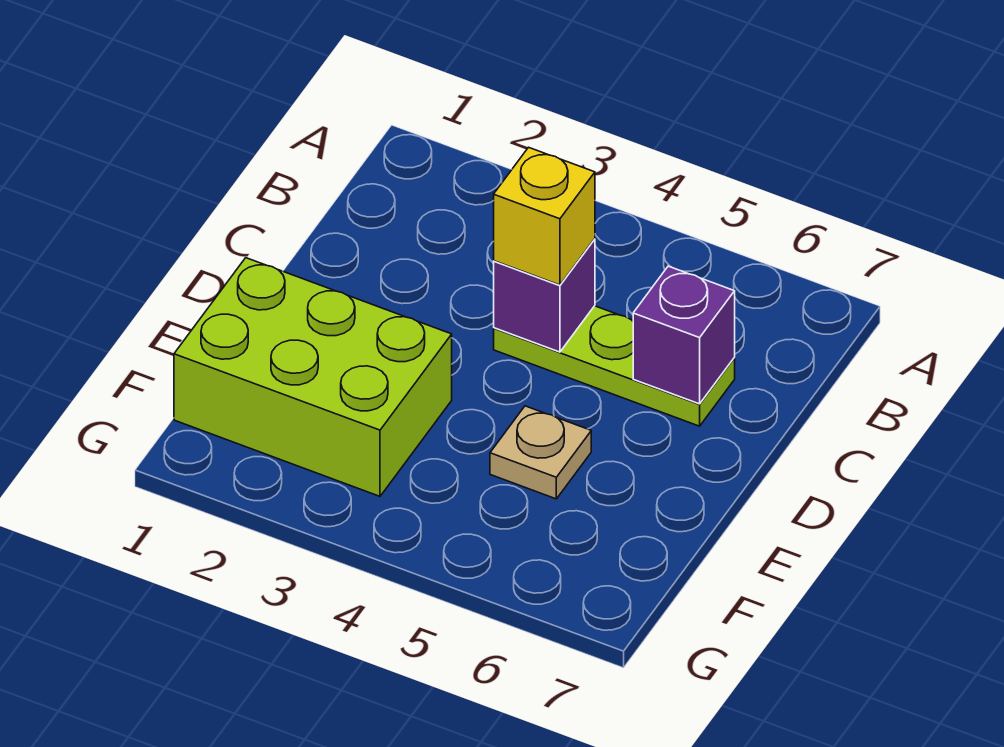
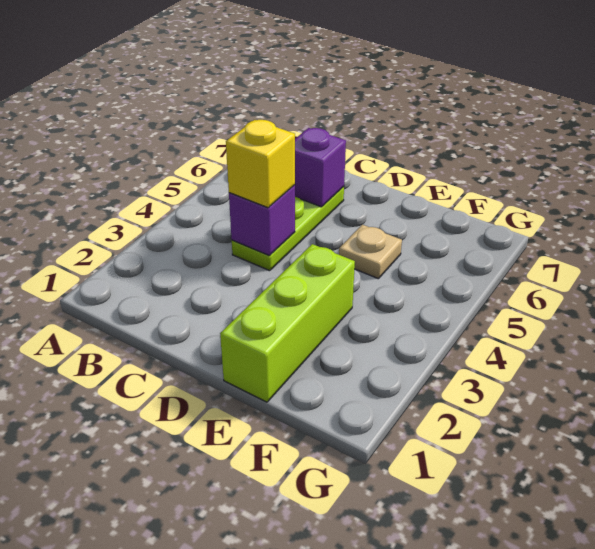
lime 2x3 brick [174,258,452,496] -> lime 1x3 brick [220,244,355,402]

